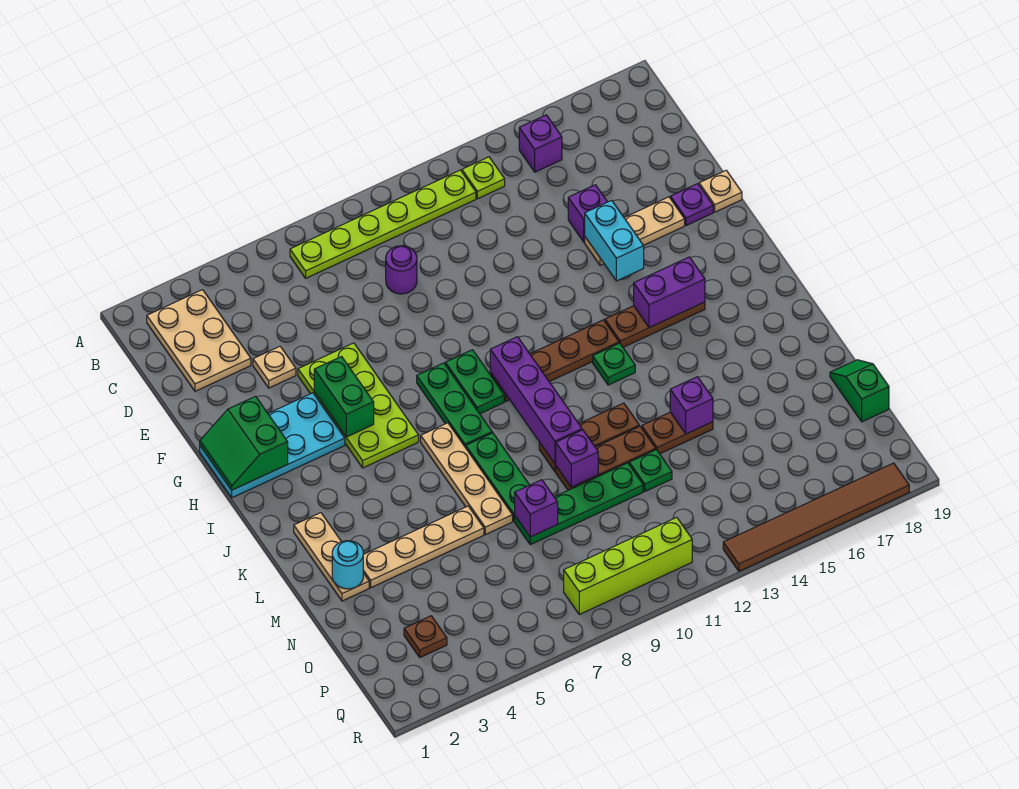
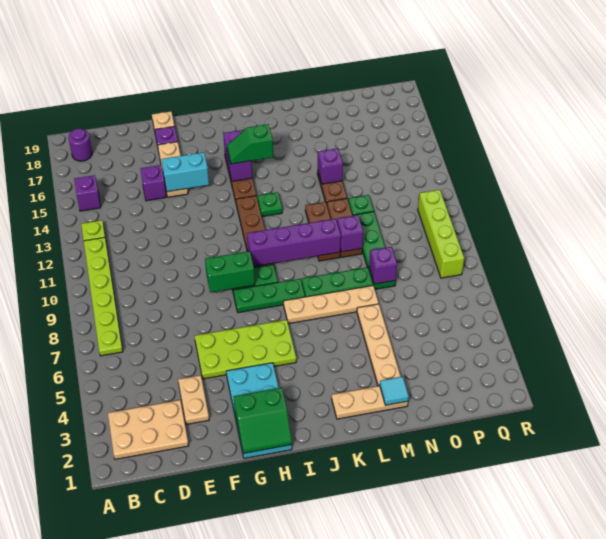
purple 1x1 round brick [386,246,417,294] -> purple 1x1 round brick moved to [68,129,92,161]
tan 1x1 plate [253,346,296,388] -> tan 1x2 plate [178,375,209,425]
green 1x2 brick [314,357,374,437] -> green 1x2 brick moved to [205,251,255,293]
cyan 1x1 round brick [332,541,363,589] -> cyan 1x1 tile [380,377,409,405]
green 1x2 slope [830,360,889,422] -> green 1x2 slope moved to [227,124,273,164]
brown 1x1 plate [404,616,447,657] -> none
brown 1x6 tile [723,463,909,571] -> none

